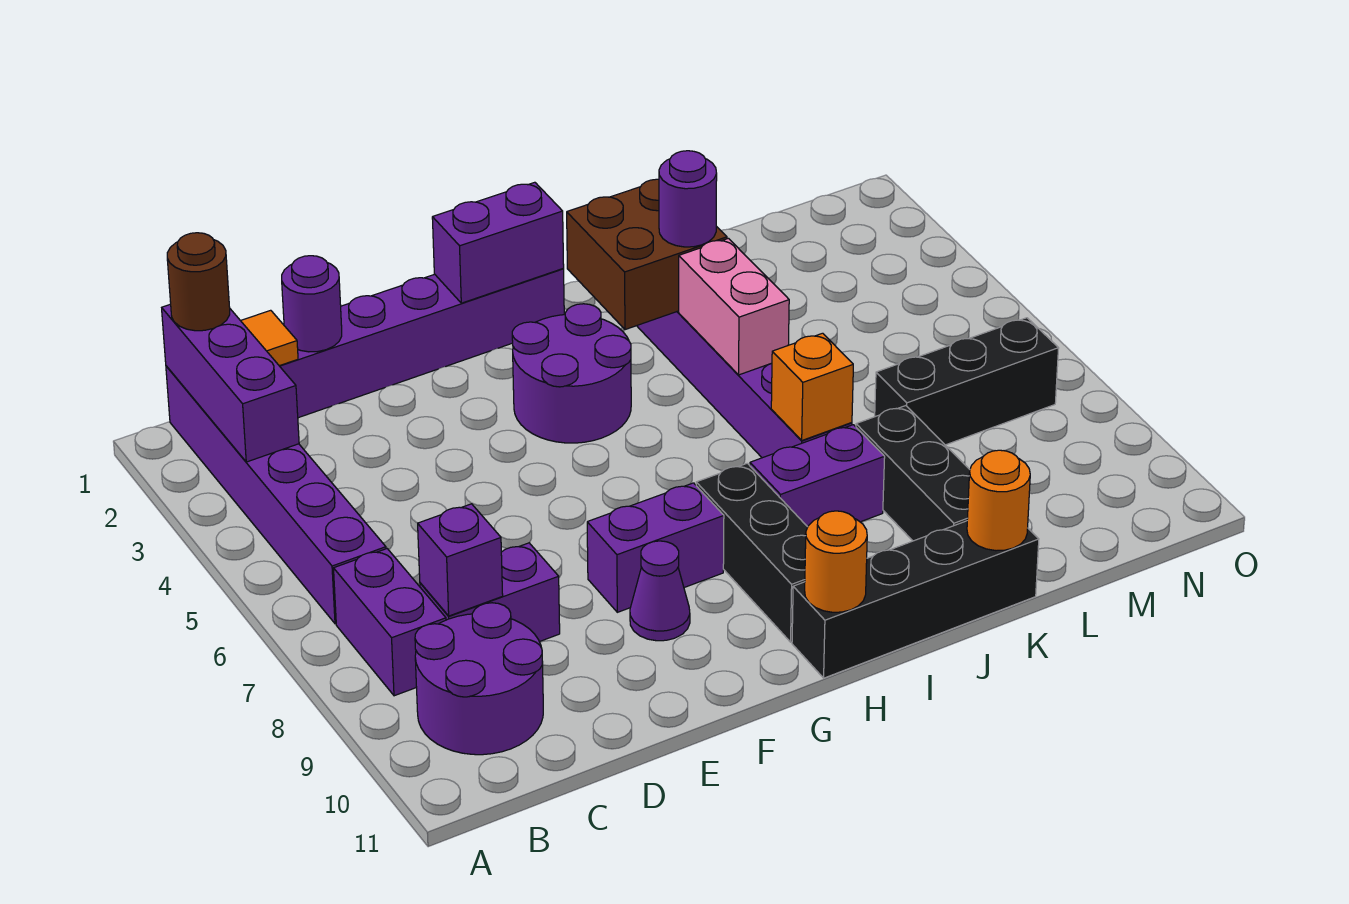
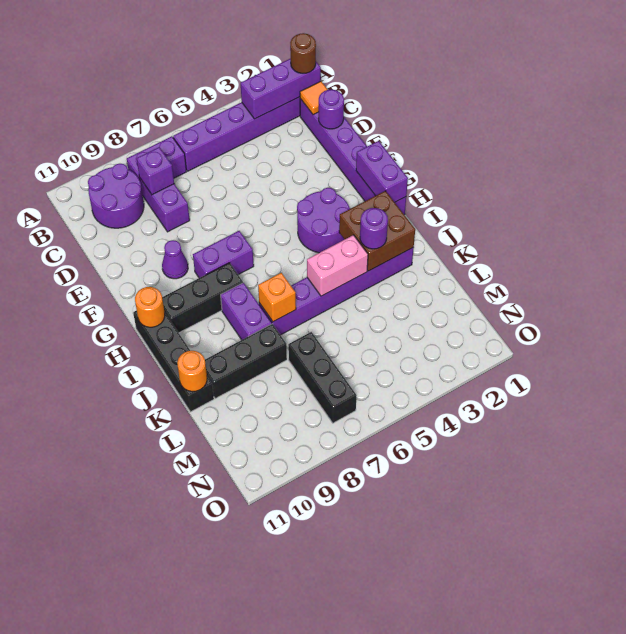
purple 1x2 brick [587,483,724,612] -> purple 1x2 brick turned to [193,231,254,278]

